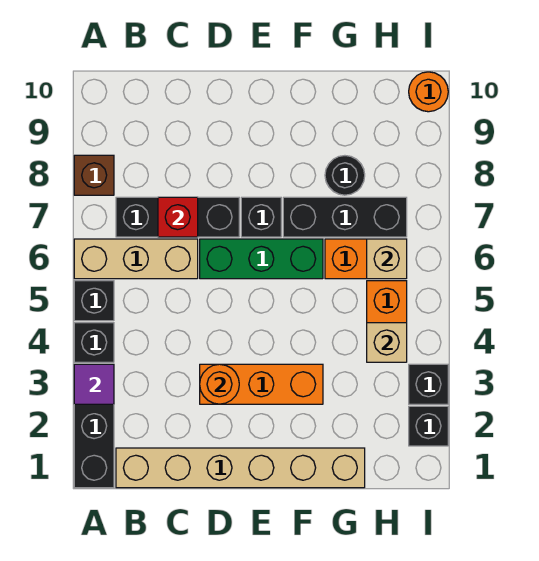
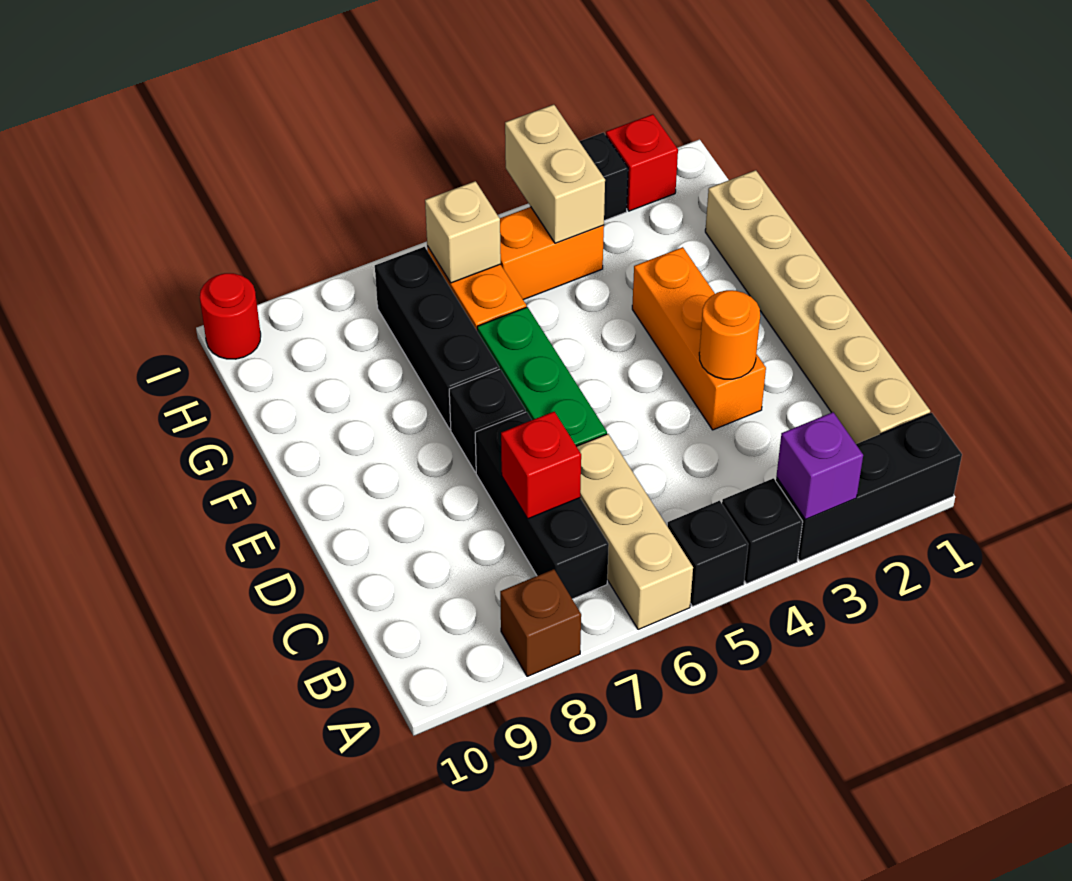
purple 1x1 tile [74,364,114,404] -> purple 1x1 brick [776,412,863,519]
black 1x1 round brick [325,156,365,195] -> none
tan 1x1 brick [367,323,407,362] -> tan 1x2 brick [505,105,605,243]
black 1x1 brick [409,406,448,446] -> red 1x1 brick [606,114,678,211]
orange 1x1 round brick [409,72,448,112] -> red 1x1 round brick [200,273,261,359]

